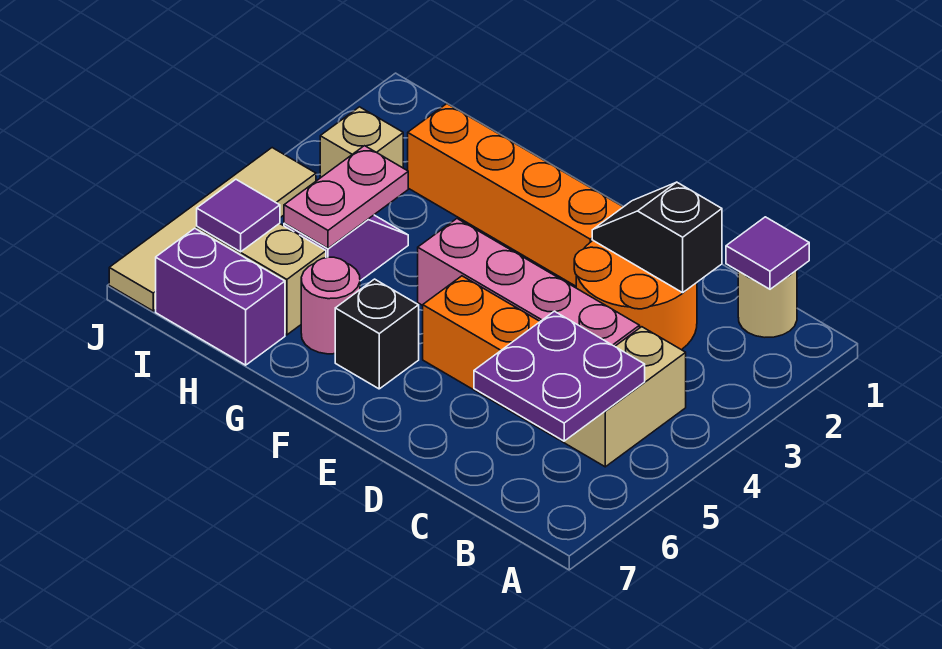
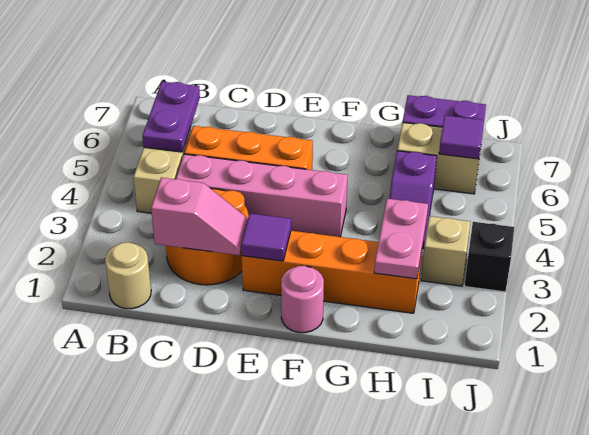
purple 1x1 tile [726,217,809,289] -> purple 1x1 tile moved to [241,213,291,261]
purple 2x2 plate [474,311,645,441] -> purple 1x2 plate [142,82,200,152]
black 1x2 slope [592,182,722,293] -> pink 1x2 slope [151,178,248,255]
black 1x1 brick [335,279,419,389] -> black 1x1 brick moved to [464,222,514,292]
pink 1x1 round brick [301,257,360,354] -> pink 1x1 round brick moved to [281,266,324,333]
pink 1x2 plate [284,146,408,248] -> pink 1x2 plate moved to [374,199,428,279]
tan 1x4 tile [109,148,316,311] -> none

